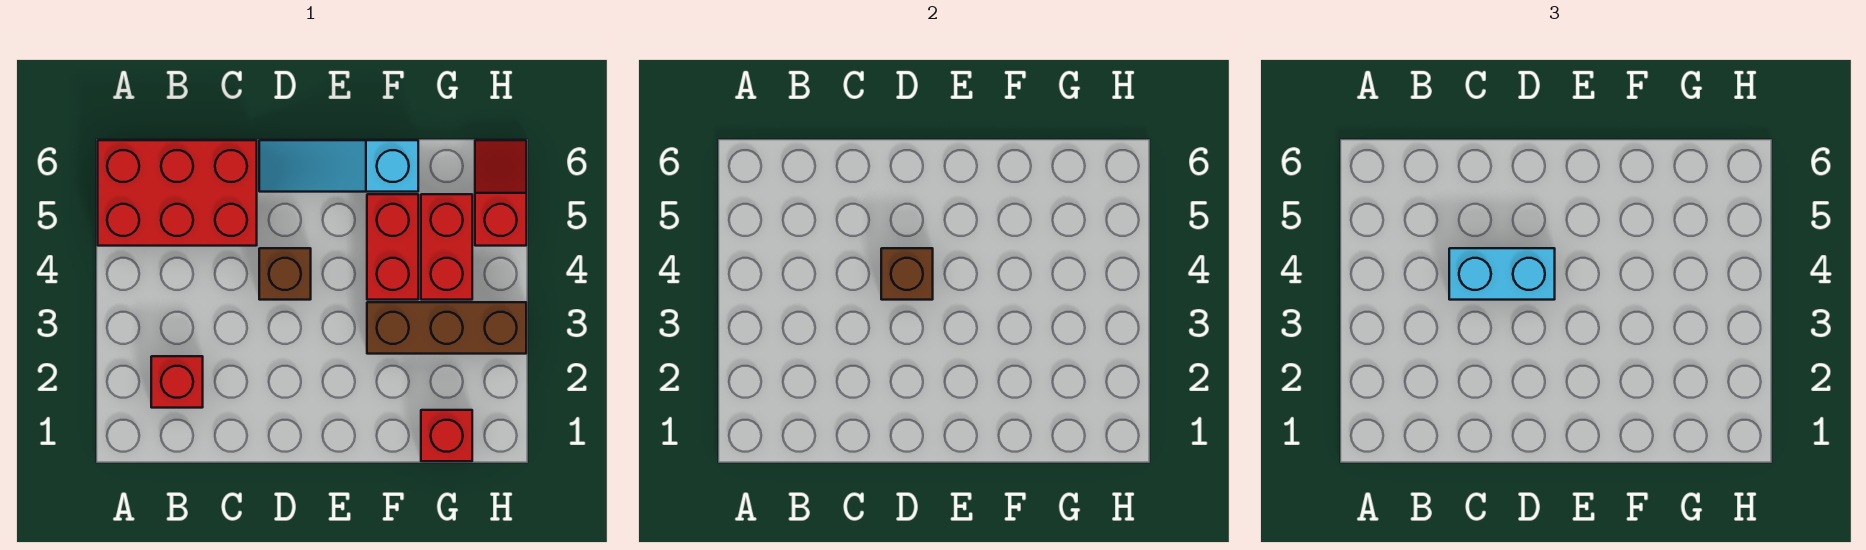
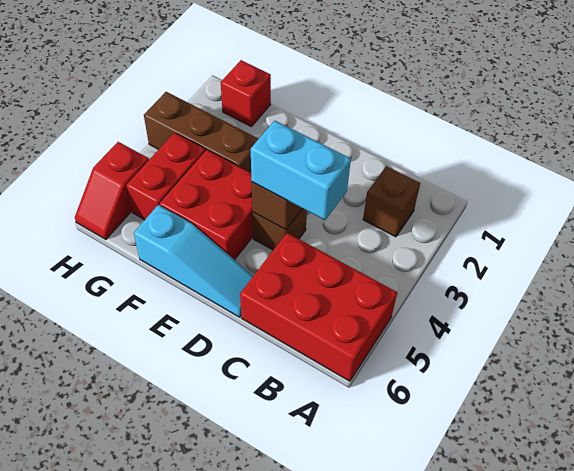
red 1x1 brick [151,356,203,408] -> brown 1x1 brick [363,166,420,237]
red 1x2 brick [367,194,418,300] -> red 2x2 brick [160,150,253,260]

